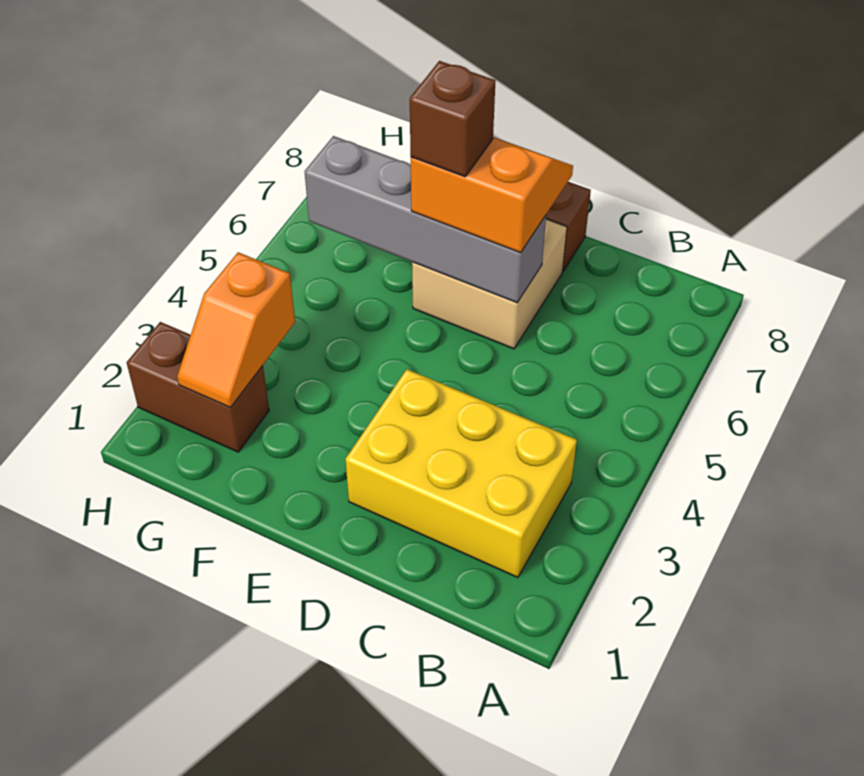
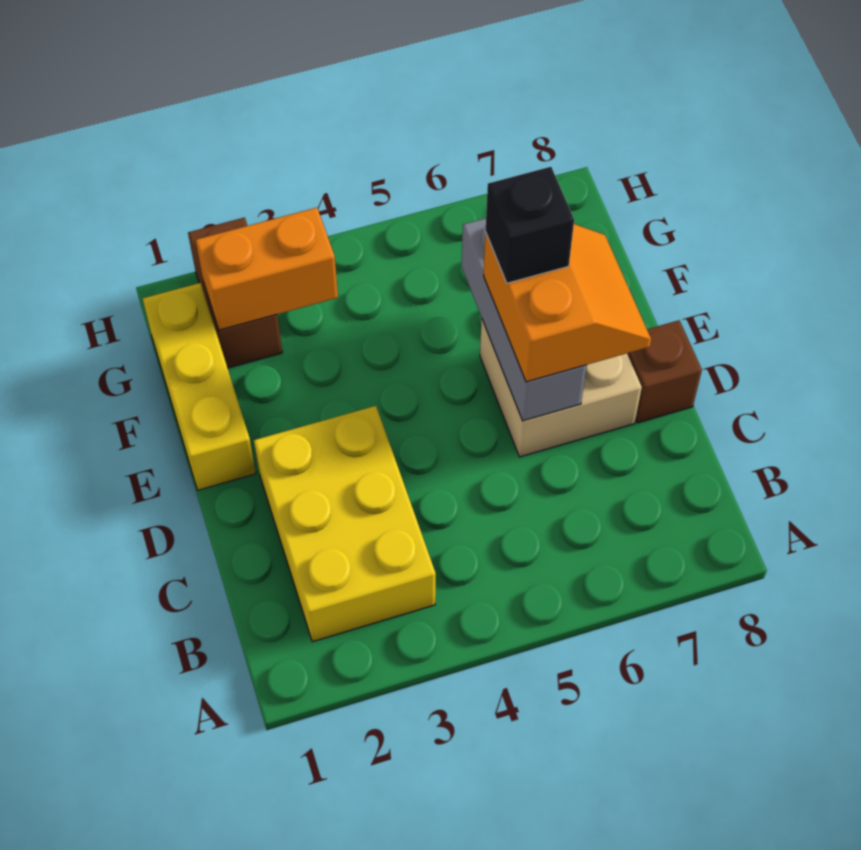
grey 1x4 brick [305,136,546,303] -> grey 1x3 brick [462,218,587,421]
none -> yellow 1x3 brick [143,283,256,490]
brown 1x1 brick [410,61,495,177] -> black 1x1 brick [486,167,574,283]
orange 1x2 slope [177,252,295,407] -> orange 1x2 brick [196,208,338,330]

